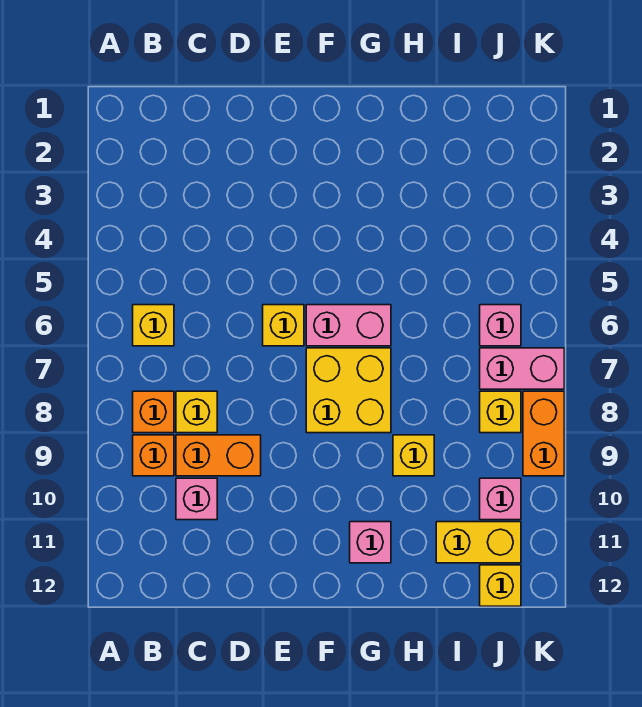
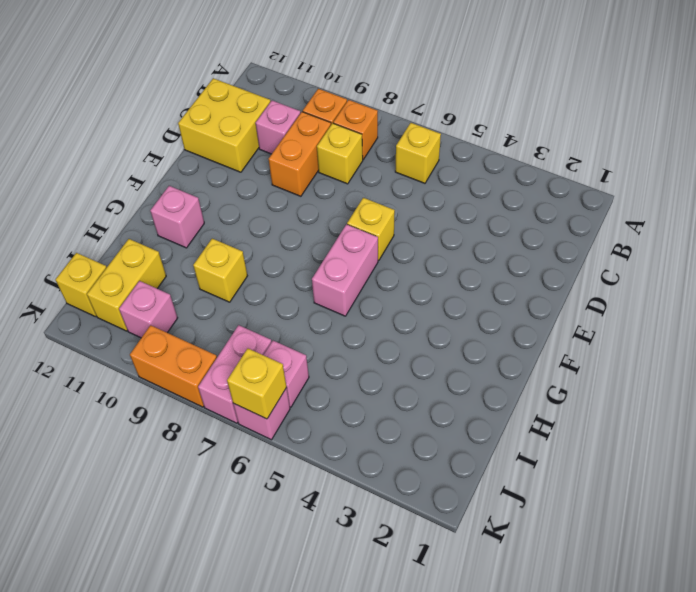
yellow 2x2 brick [306,348,391,433] -> yellow 2x2 brick moved to [178,78,271,172]
yellow 1x1 brick [480,391,521,433] -> yellow 1x1 brick moved to [227,348,287,419]
none -> pink 1x1 brick [233,388,290,440]

